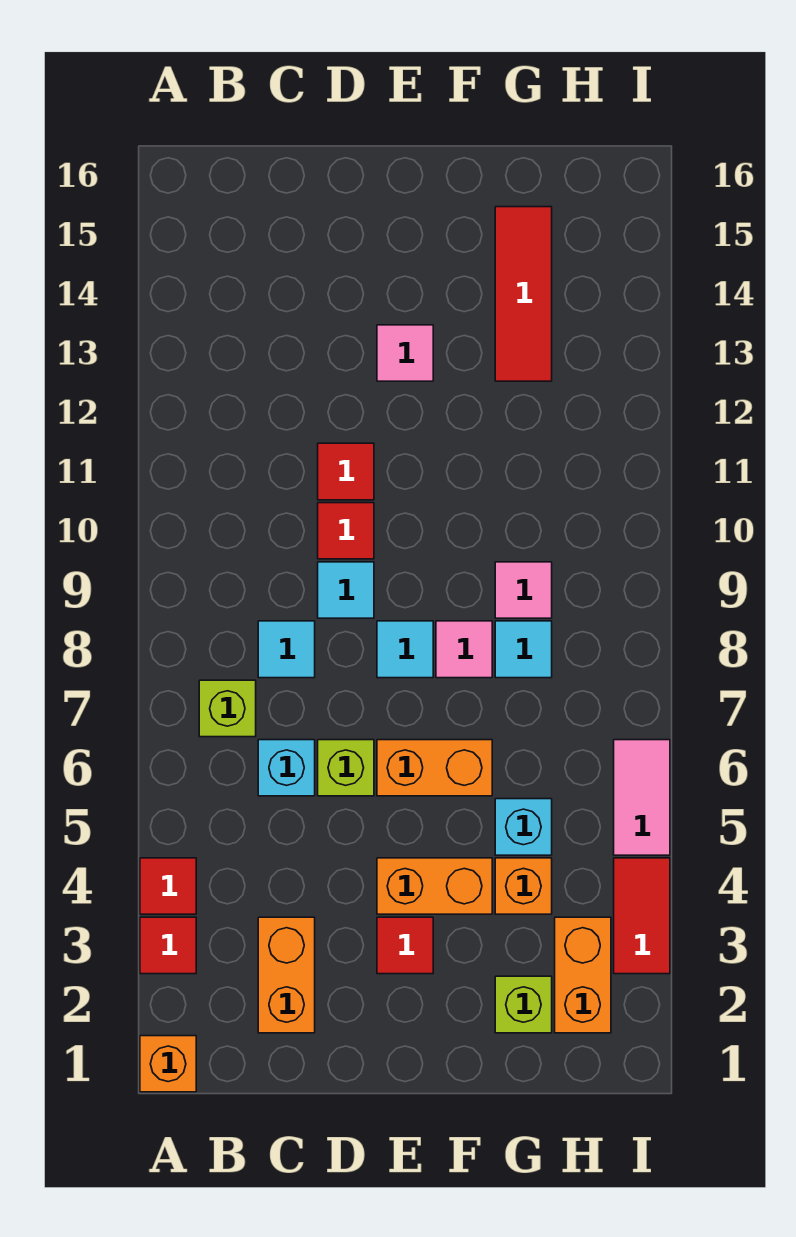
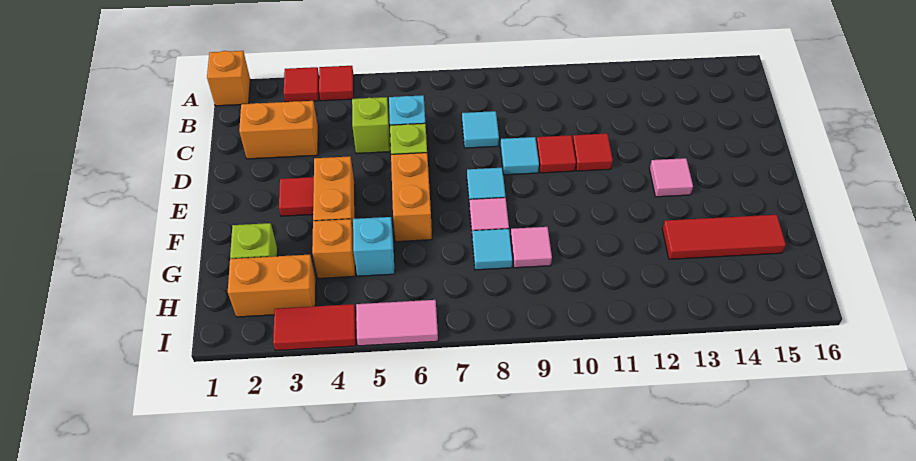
lime 1x1 brick [199,680,256,737] -> lime 1x1 brick moved to [352,97,390,154]

